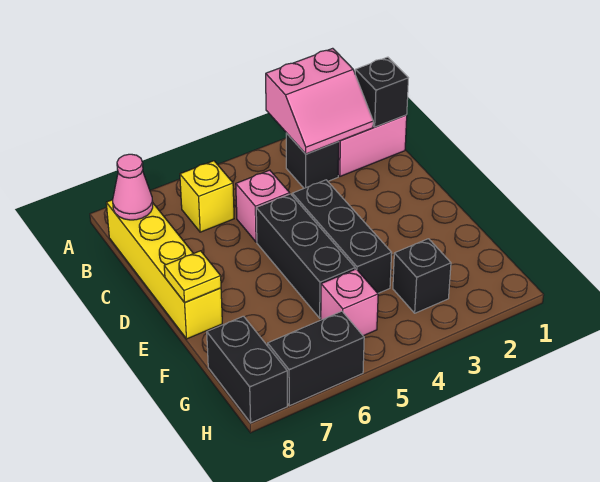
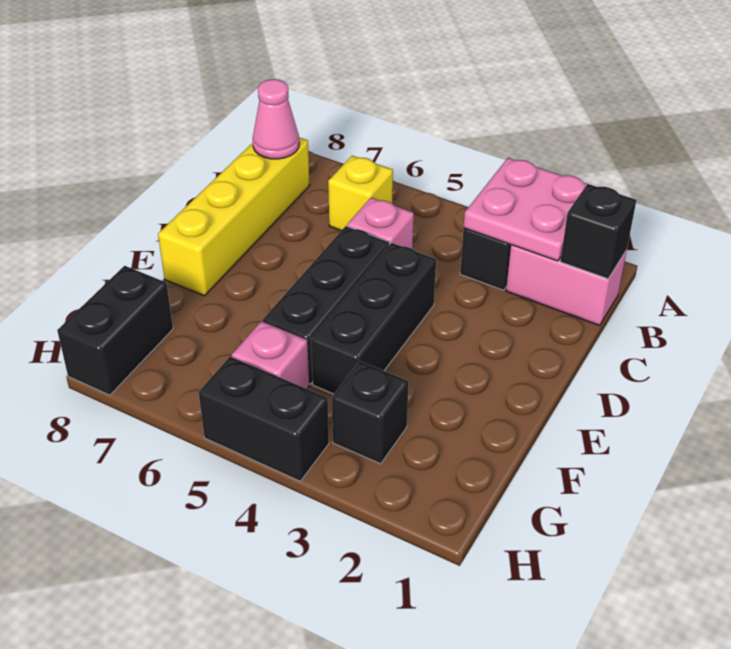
pink 2x2 slope [266,48,373,154] -> pink 2x2 plate [464,158,587,261]
yellow 1x1 plate [164,251,221,303] -> none
black 1x2 brick [268,311,364,406] -> black 1x2 brick moved to [199,357,329,481]

